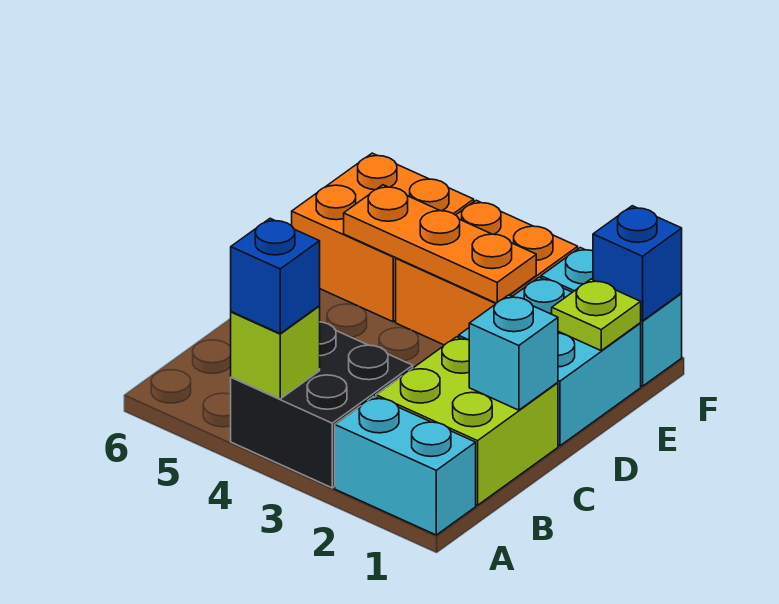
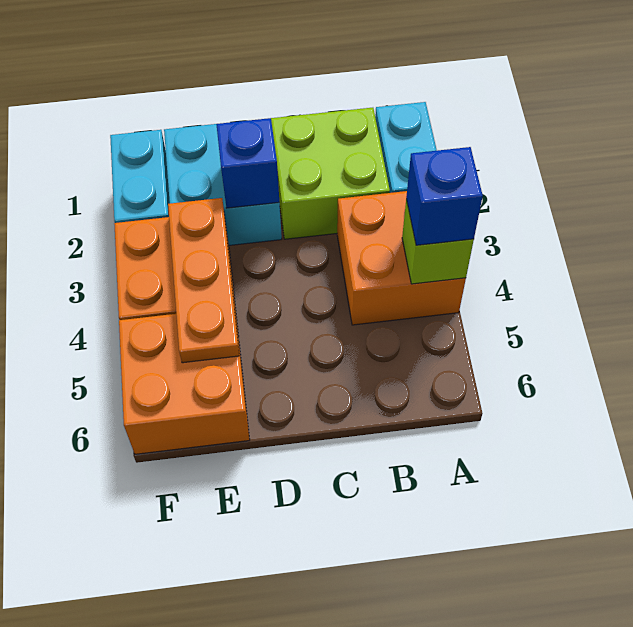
black 2x2 brick [231,322,413,488] -> orange 2x2 brick [337,191,466,325]
cyan 1x1 brick [469,295,558,410] -> none
lime 1x1 plate [552,279,641,350] -> none
blue 1x1 brick [593,206,682,321] -> blue 1x1 brick moved to [216,118,279,208]

